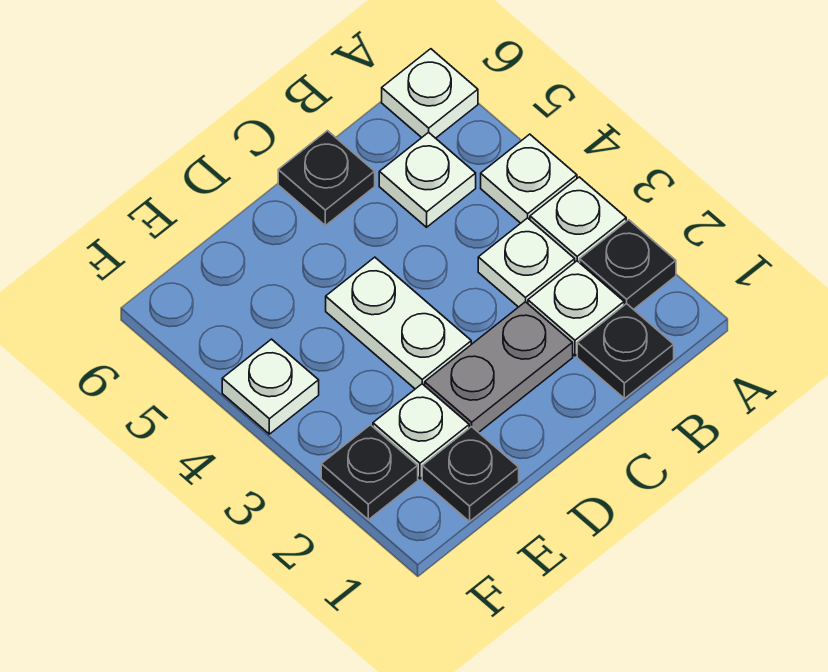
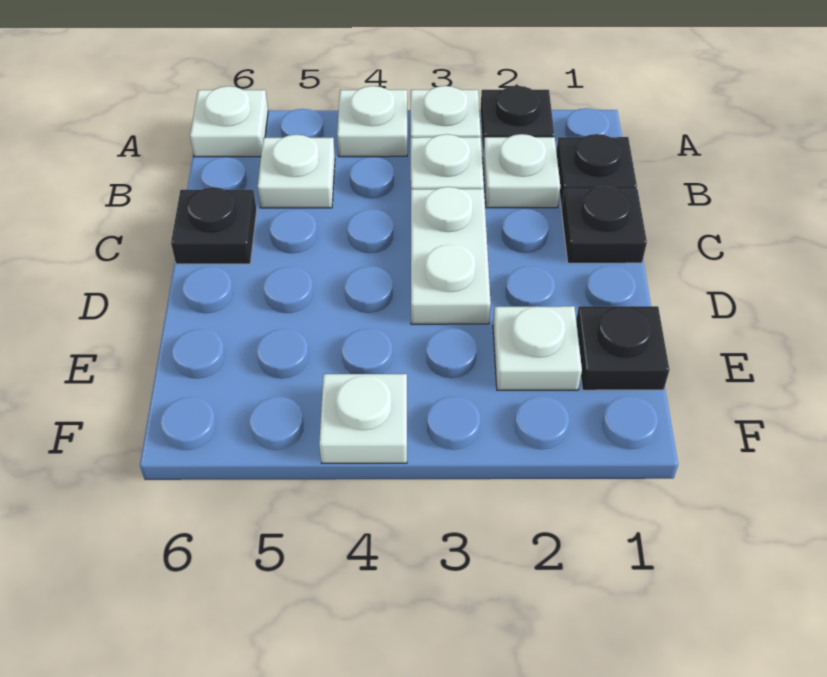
grey 1x2 plate [425,302,573,432] -> none
white 1x2 plate [326,257,471,389] -> white 1x2 plate turned to [411,187,491,324]
black 1x1 plate [321,425,418,520] -> black 1x1 plate moved to [561,187,647,263]

